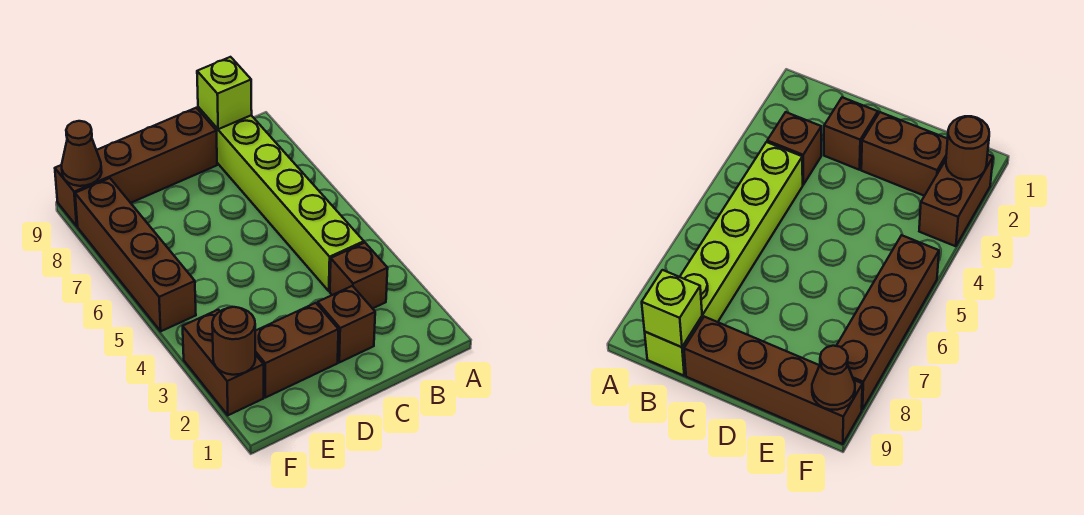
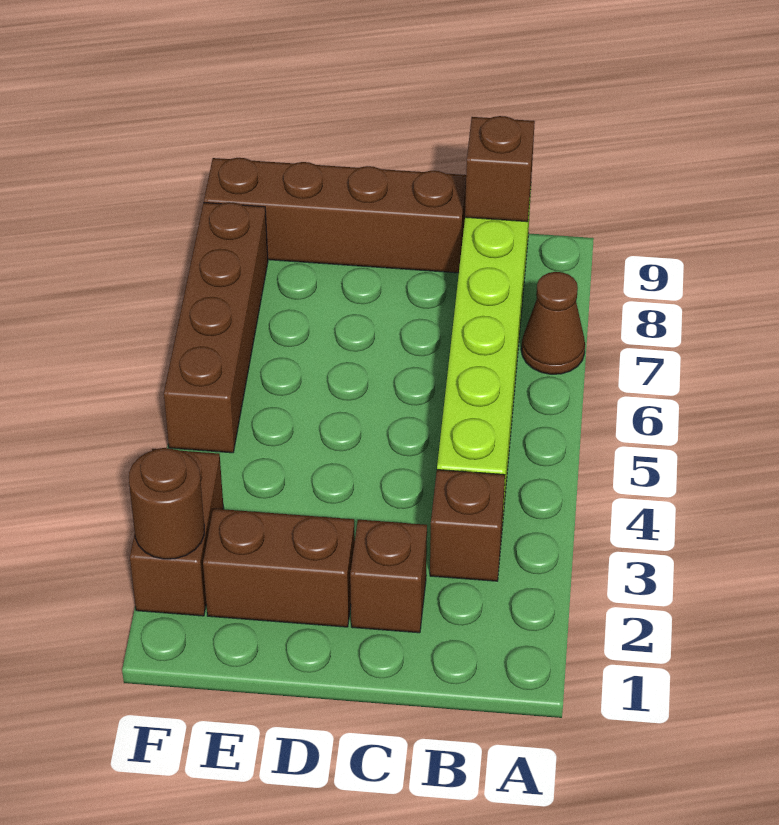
lime 1x1 brick [197,57,252,129] -> brown 1x1 brick [465,116,535,222]
brown 1x1 cone [62,121,102,186] -> brown 1x1 cone moved to [521,272,585,374]

